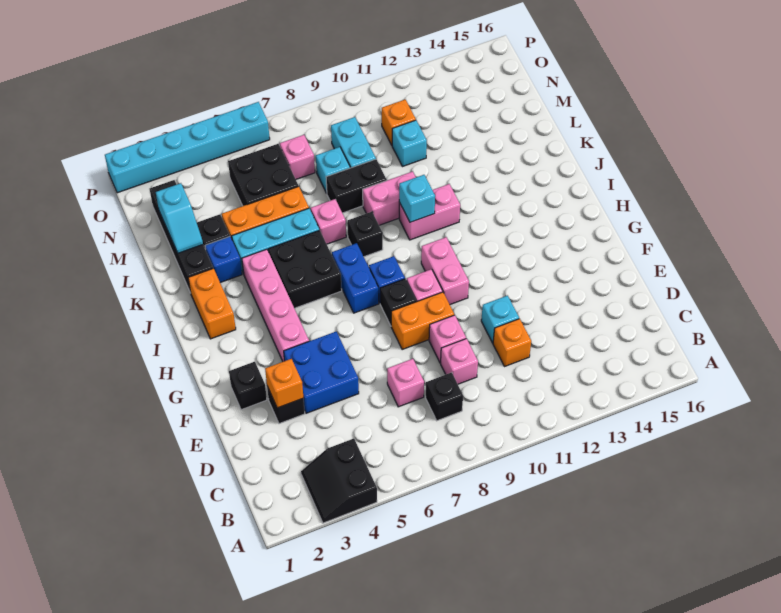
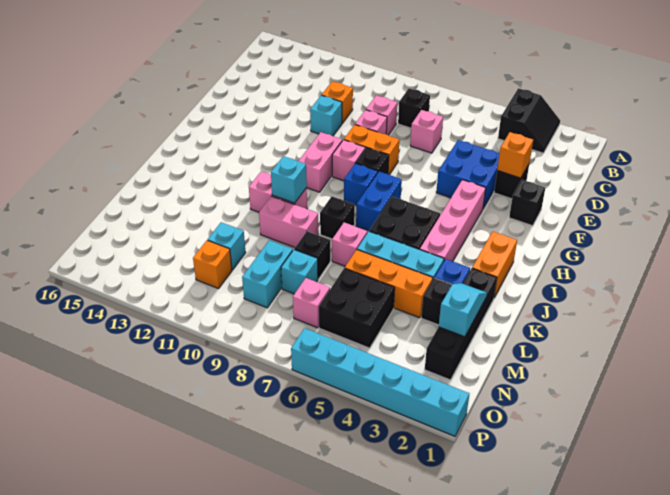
black 1x2 brick [326,159,387,213] -> black 1x1 brick [294,231,330,279]

